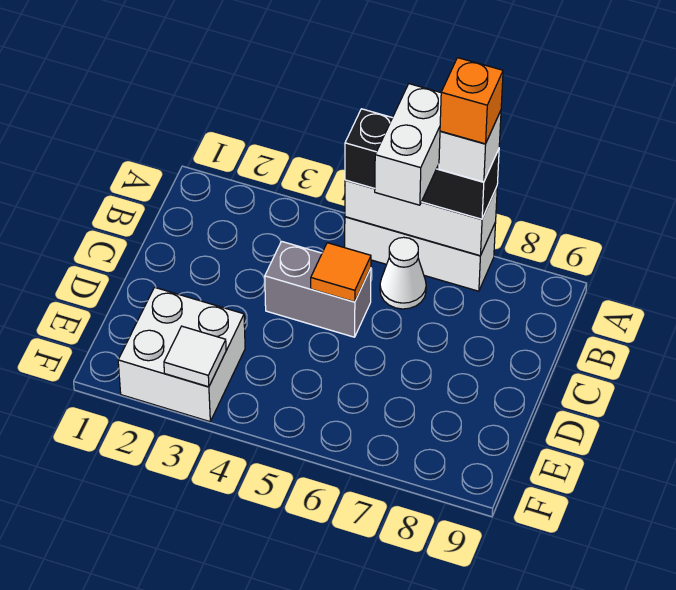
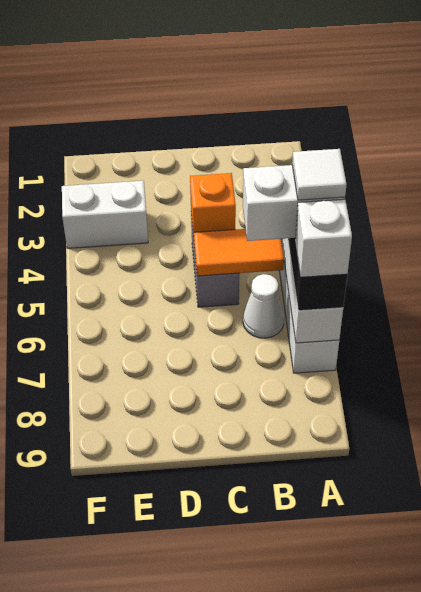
orange 1x1 brick [440,58,503,144] -> orange 1x1 brick moved to [190,173,236,237]
orange 1x1 tile [311,243,371,302] -> orange 1x2 tile [194,229,284,276]
white 2x2 brick [118,287,245,422] -> white 1x2 brick [62,181,148,248]
white 1x1 tile [164,326,226,387] -> white 1x1 tile moved to [292,149,347,200]

